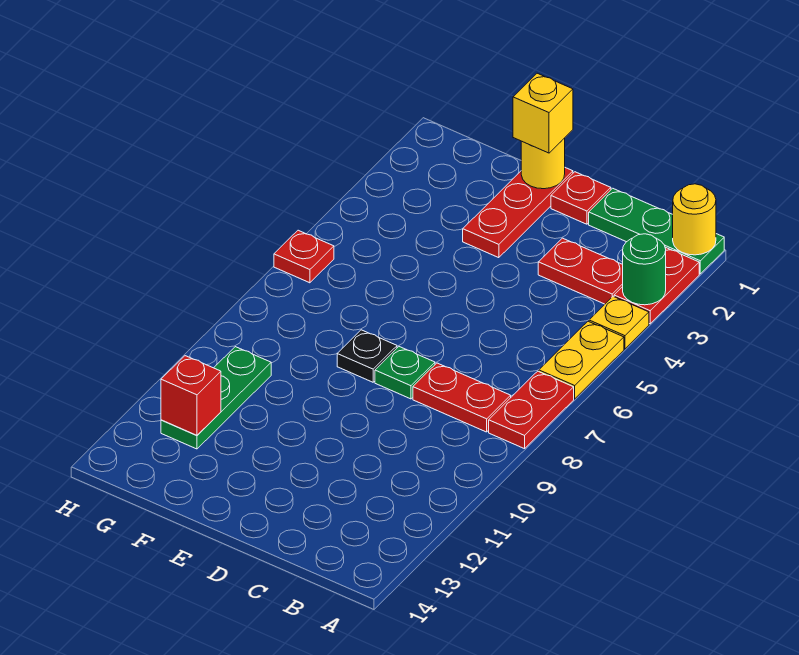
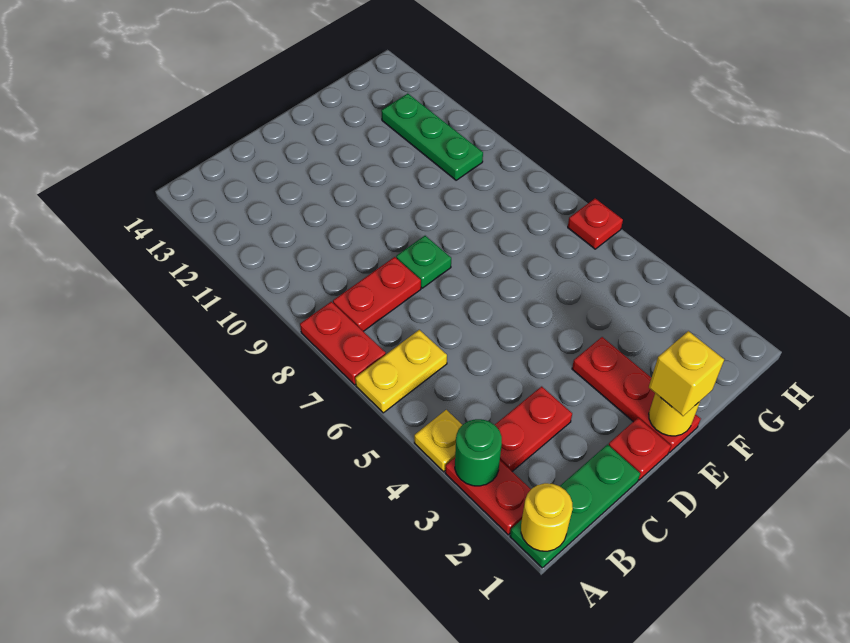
yellow 1x2 plate [539,321,624,399] -> yellow 1x2 plate turned to [355,330,447,413]
black 1x1 plate [337,330,397,382] -> none
red 1x1 brick [161,356,221,435] -> none

